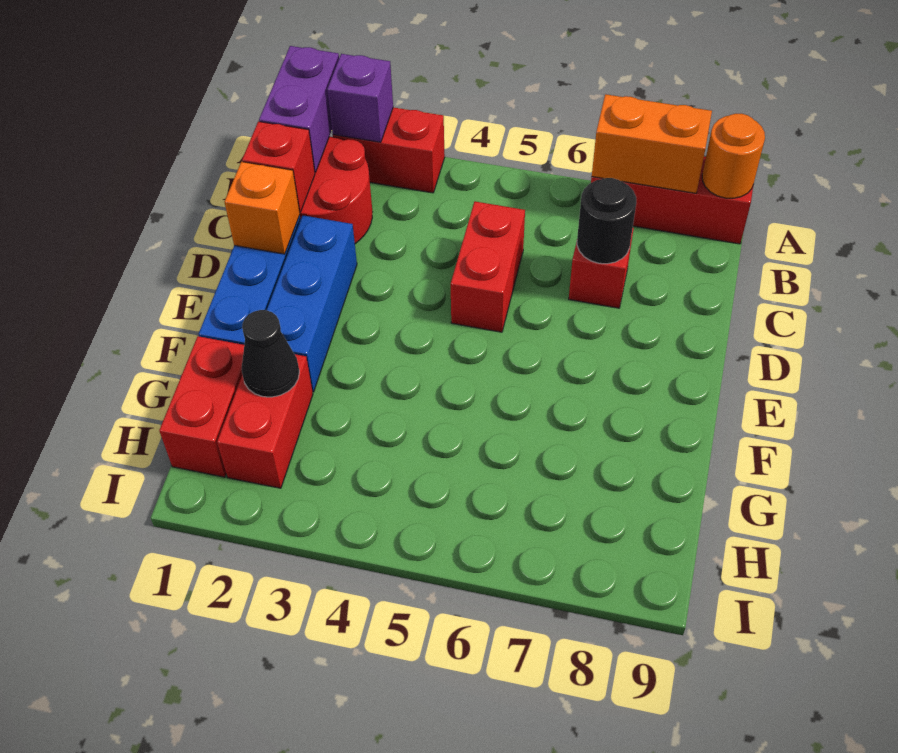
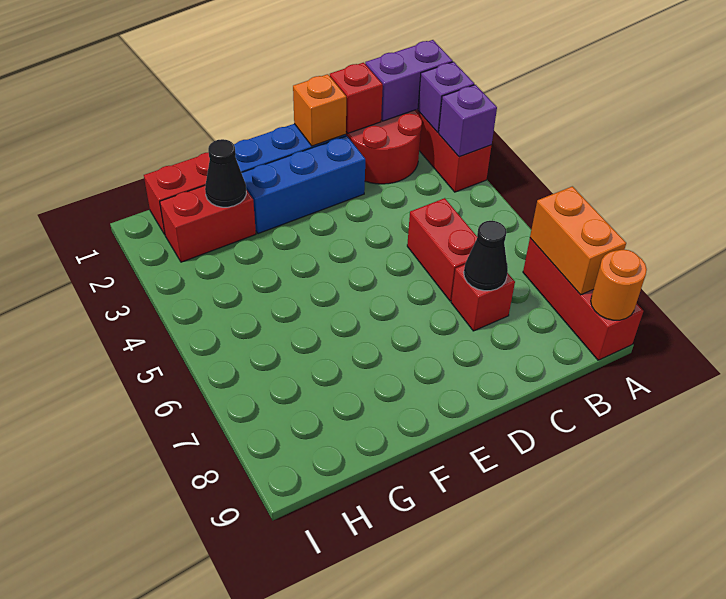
none -> purple 1x1 brick [439,85,497,157]
red 1x2 brick [451,202,525,332] -> red 1x2 brick turned to [407,198,477,301]
black 1x1 round brick [577,178,636,264] -> black 1x1 cone [464,221,508,291]

